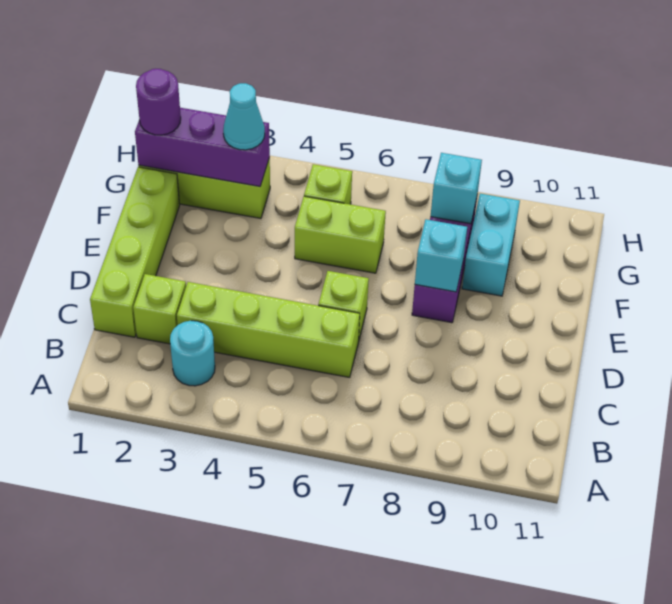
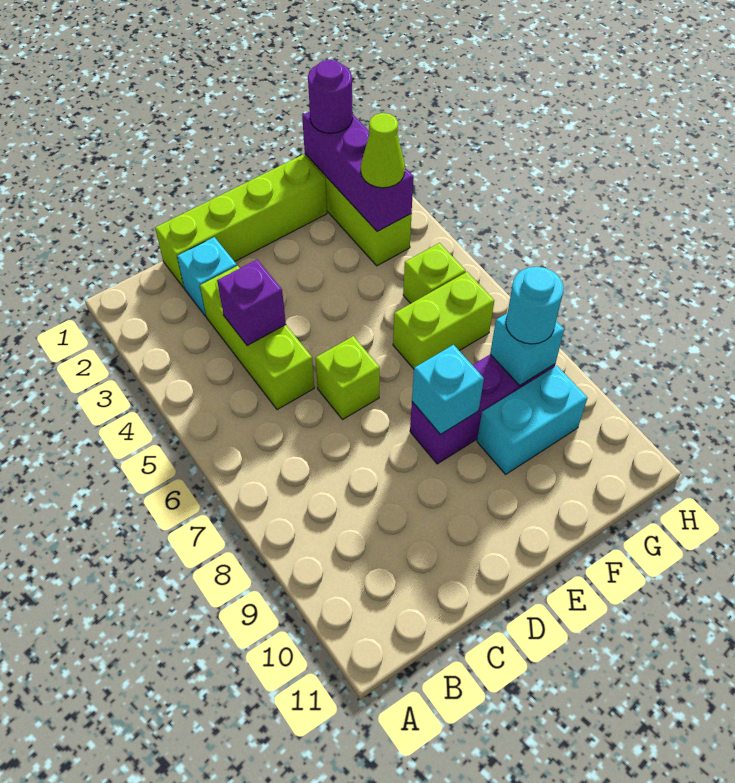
cyan 1x1 round brick [170,321,215,386] -> cyan 1x1 round brick moved to [506,267,564,344]
lime 1x1 brick [133,274,186,344] -> cyan 1x1 brick [177,237,237,316]
lime 1x4 brick [177,282,360,377] -> lime 1x3 brick [200,266,314,410]
none -> purple 1x1 brick [217,260,286,346]
lime 1x2 brick [295,196,386,273] -> lime 1x2 brick turned to [393,272,494,369]
cyan 1x1 cone [223,83,265,150] -> lime 1x1 cone [361,113,405,188]

